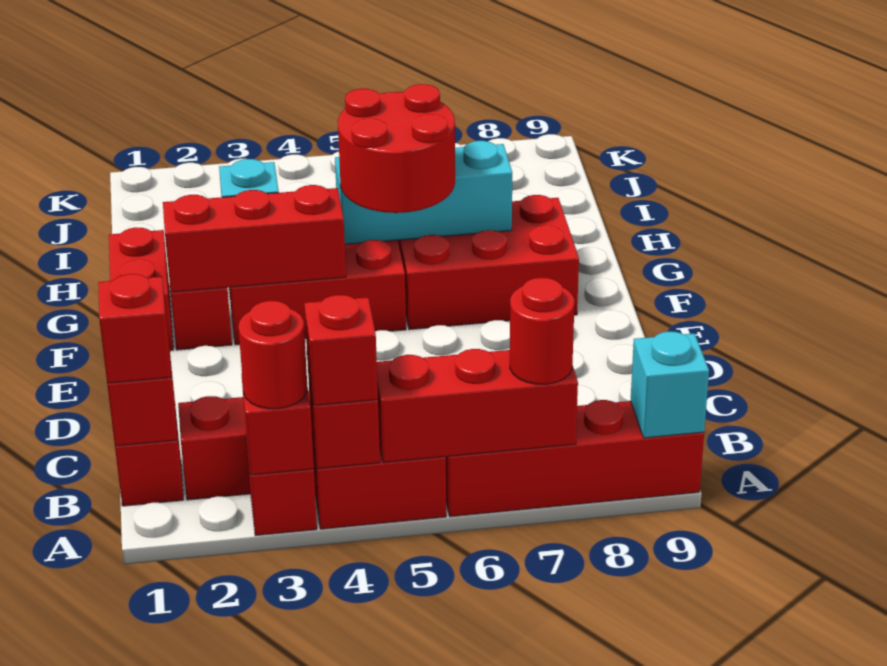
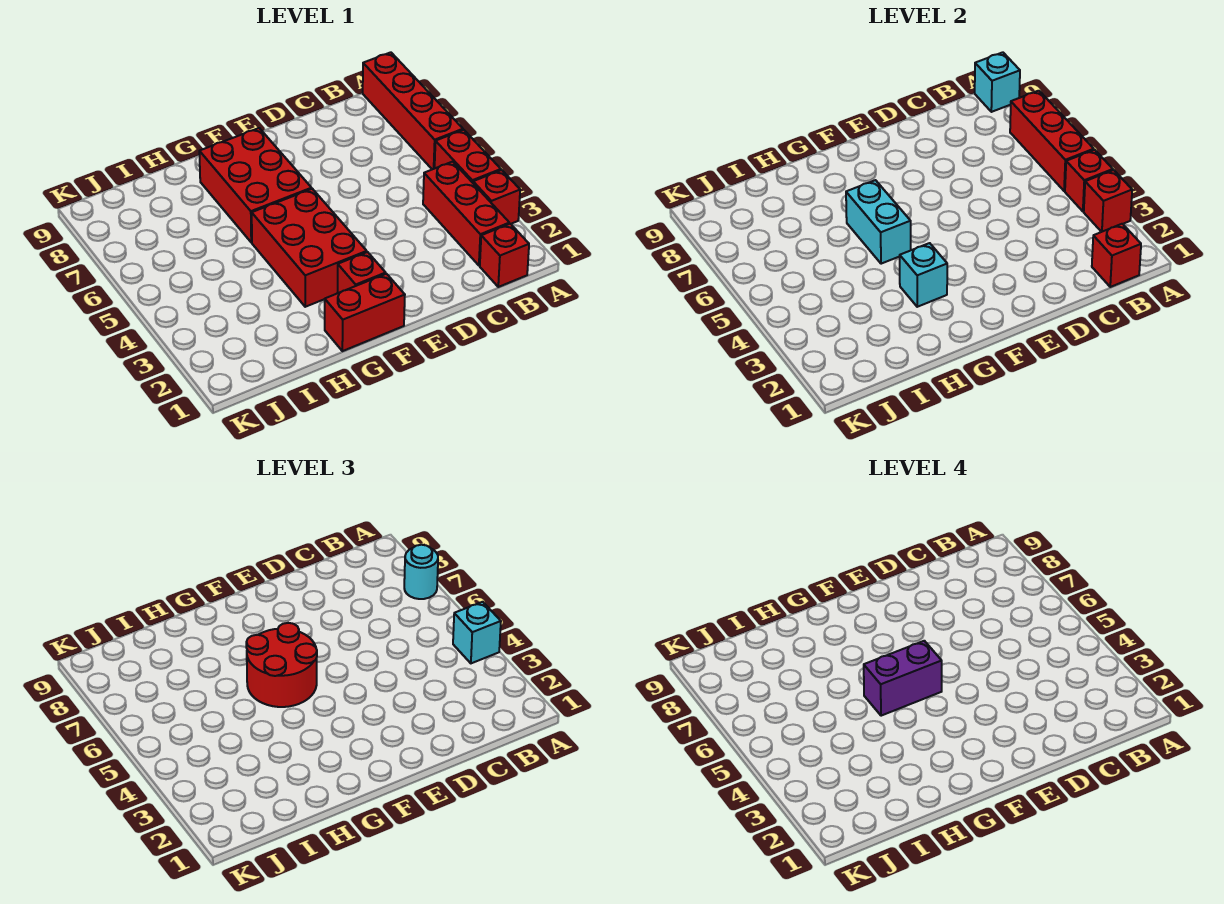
red 1x1 round brick [238,301,307,409] -> none
red 1x1 brick [304,295,378,405] -> cyan 1x1 brick [453,602,501,663]
red 1x1 round brick [510,277,574,384] -> cyan 1x1 round brick [404,545,438,599]
red 1x1 brick [98,274,171,383] -> none
red 1x3 brick [163,185,346,292] -> none
none -> purple 1x2 brick [864,641,942,716]
cyan 1x3 brick [335,141,512,245] -> cyan 1x2 brick [846,180,911,264]

